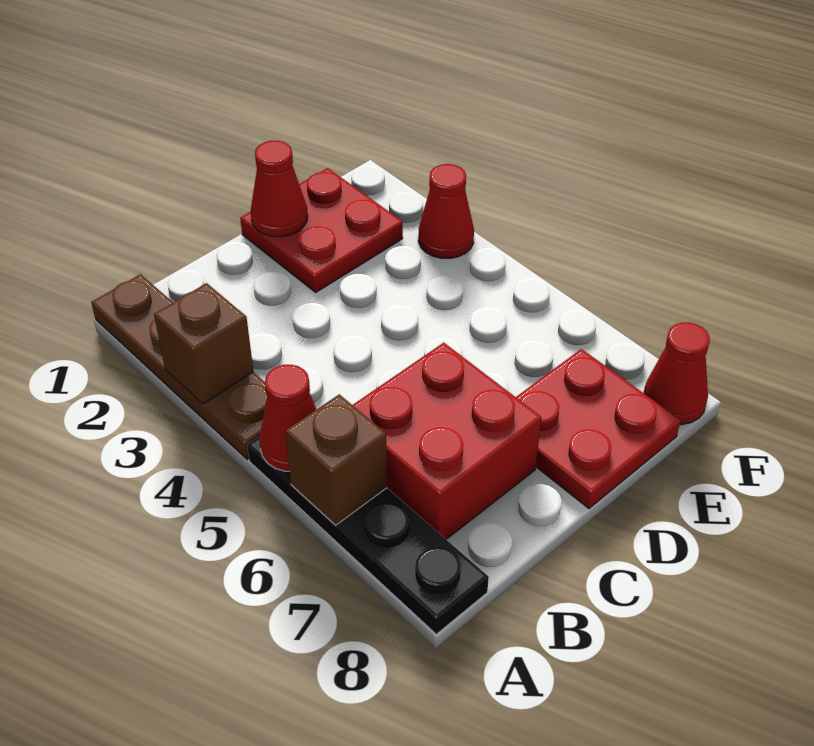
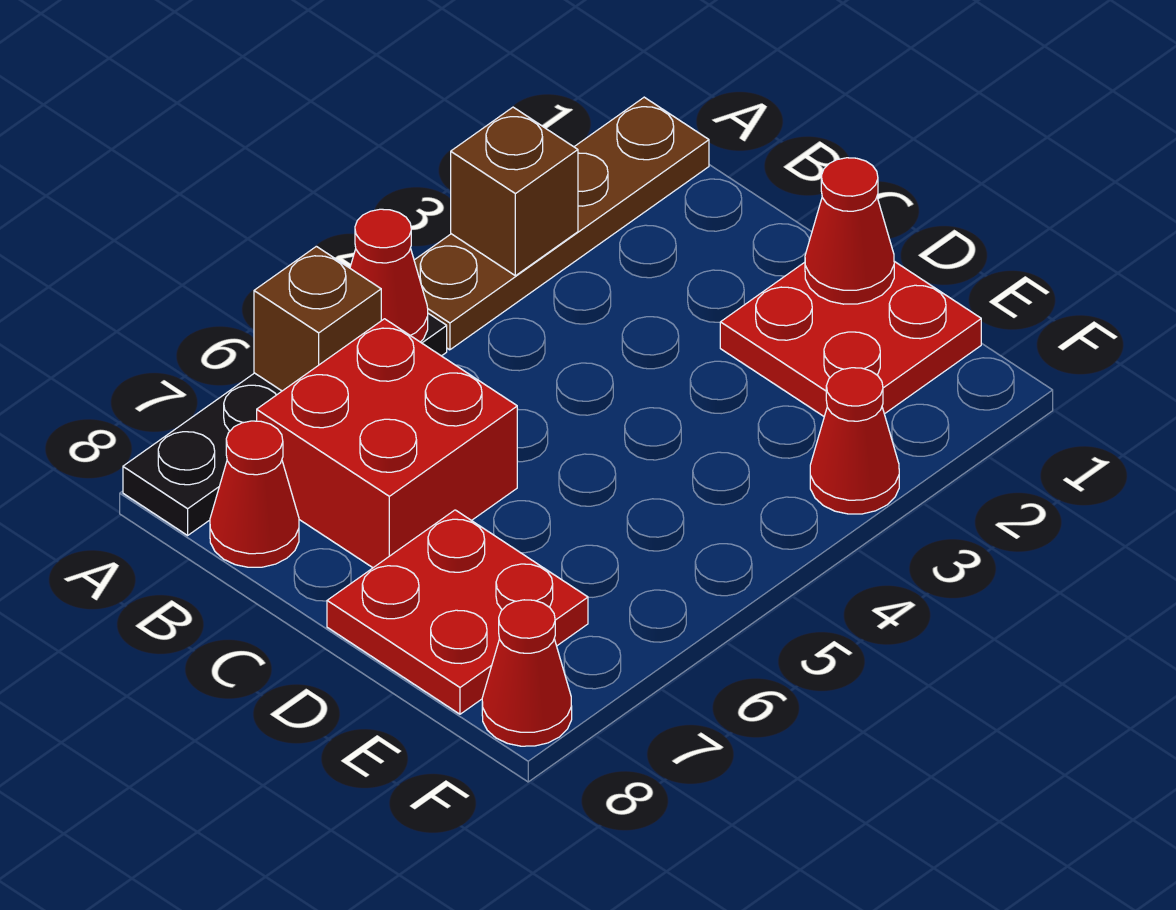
none -> red 1x1 cone [210,421,299,567]

